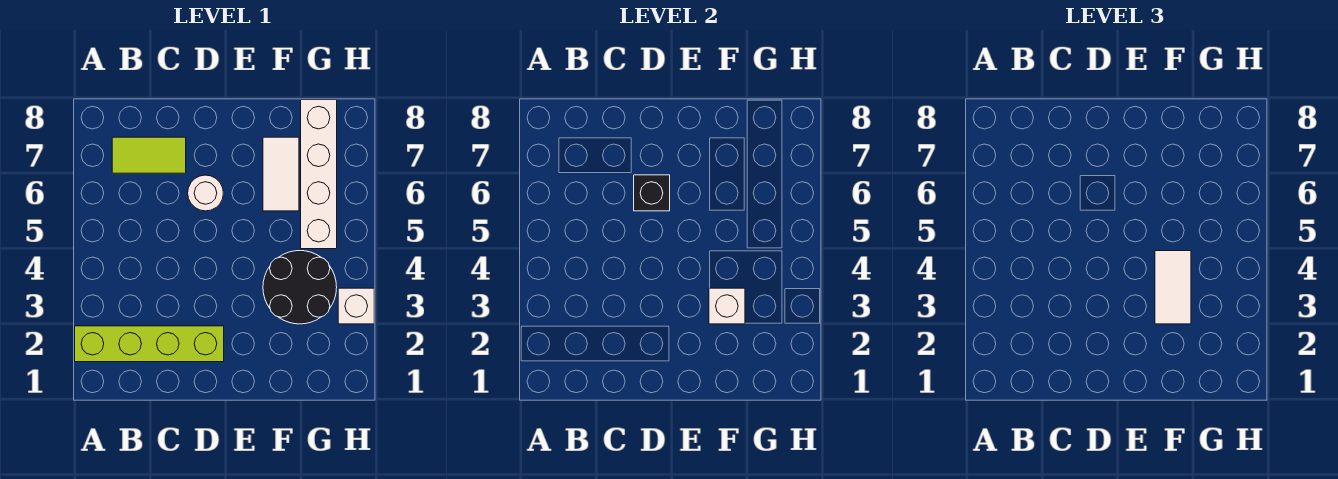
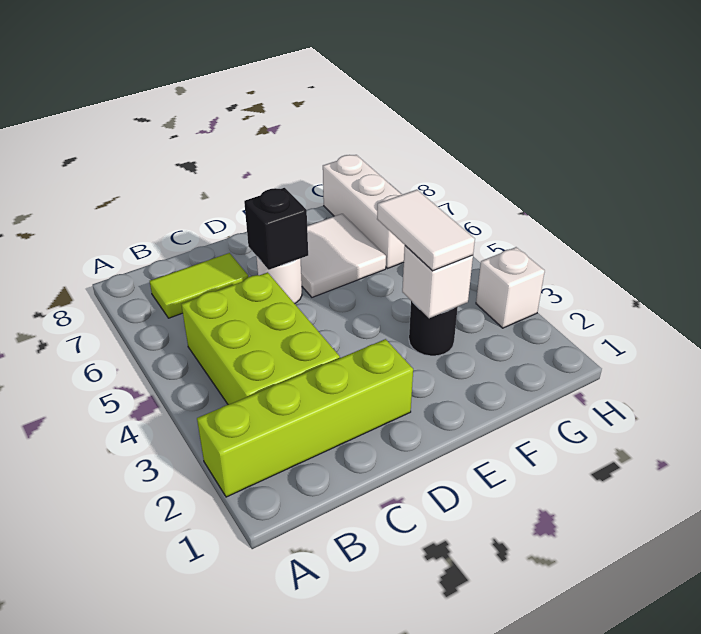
none -> lime 2x3 brick [181,272,340,405]
black 2x2 round brick [263,251,337,324] -> black 1x1 round brick [409,301,458,356]
white 1x2 tile [263,137,299,211] -> white 2x2 tile [300,214,386,297]
white 1x4 brick [301,100,337,249] -> white 1x3 brick [323,155,405,269]

